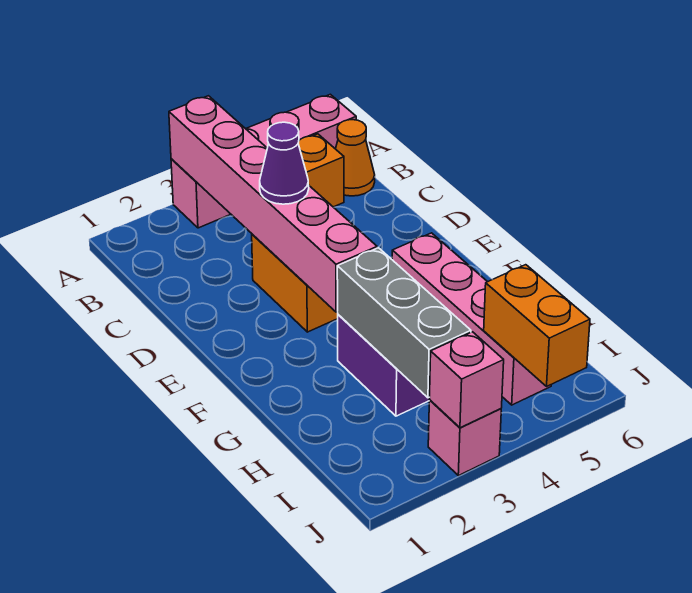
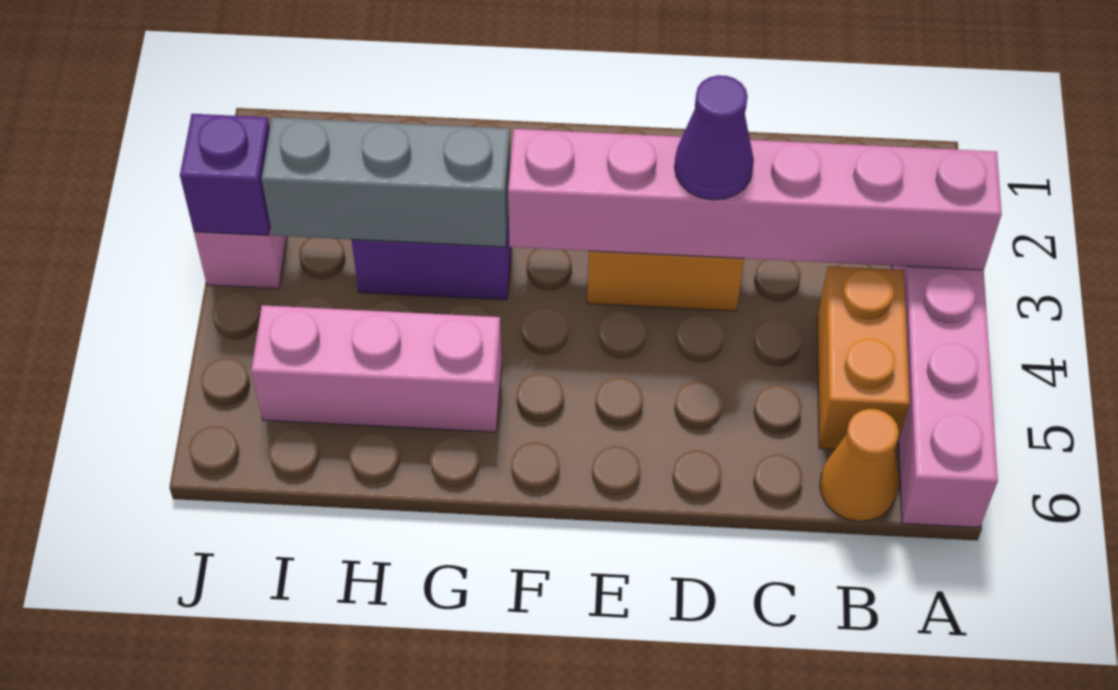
pink 1x4 brick [392,233,551,405] -> pink 1x3 brick [251,305,502,432]
orange 1x2 brick [484,265,590,386] -> none
pink 1x1 brick [430,332,504,428] -> purple 1x1 brick [180,114,270,236]

